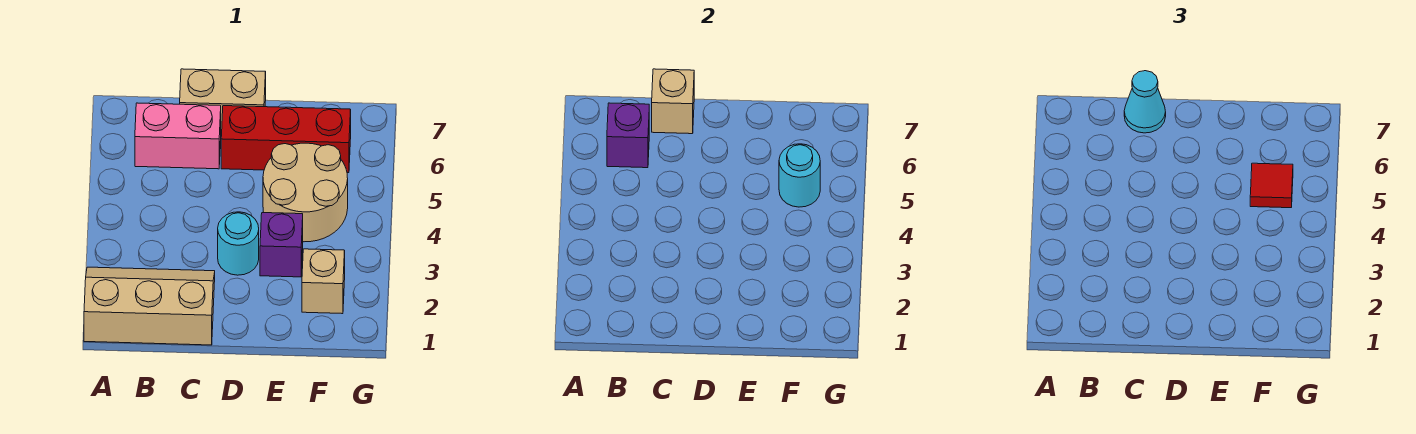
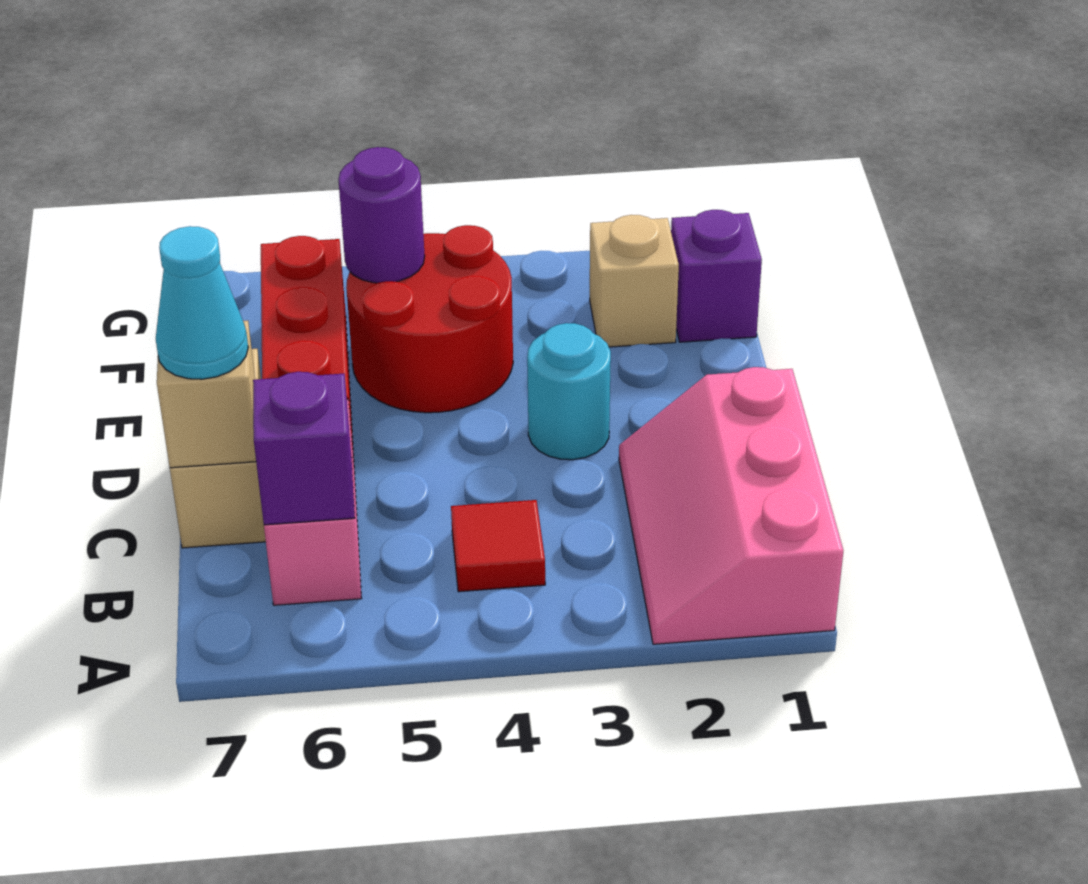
tan 2x3 slope [84,267,215,345] -> pink 2x3 slope [619,367,843,644]
purple 1x1 brick [260,213,303,277] -> purple 1x1 brick moved to [671,210,762,342]
tan 2x2 round brick [263,143,348,242] -> red 2x2 round brick [346,225,513,413]
cyan 1x1 round brick [779,144,820,207] -> purple 1x1 round brick [338,147,425,283]
red 1x1 tile [1250,163,1293,208] -> red 1x1 tile moved to [451,500,545,592]

